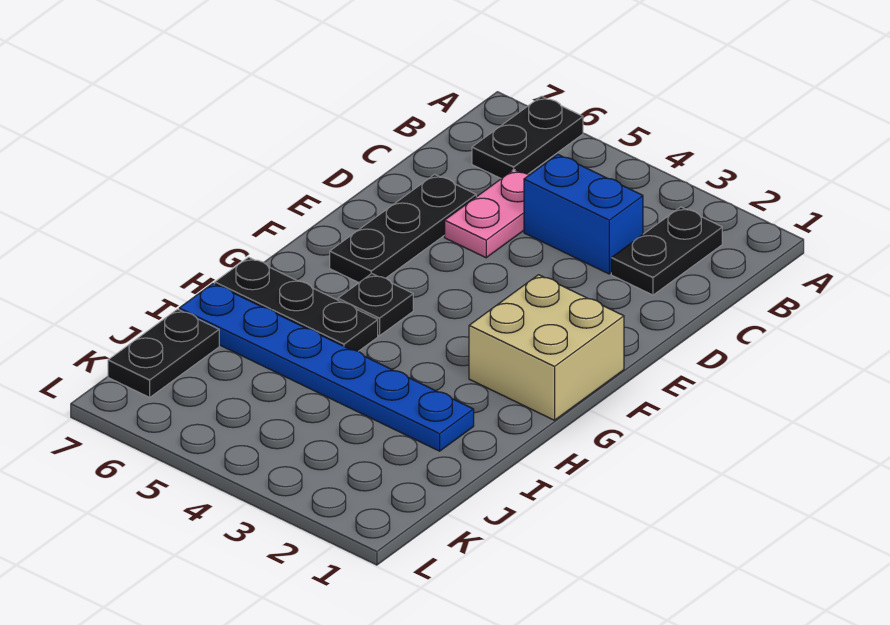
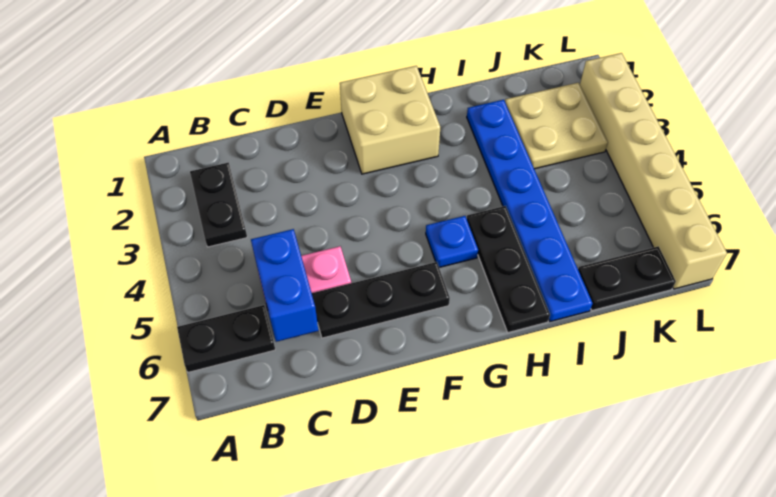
black 1x2 plate [611,207,722,295] -> black 1x2 plate turned to [190,162,247,247]
blue 1x2 brick [524,154,643,274] -> blue 1x2 brick moved to [251,229,319,342]
black 1x1 plate [338,274,413,336] -> blue 1x1 plate [426,216,478,267]
none -> tan 2x2 plate [505,83,608,169]
none -> tan 1x6 brick [580,53,727,289]

